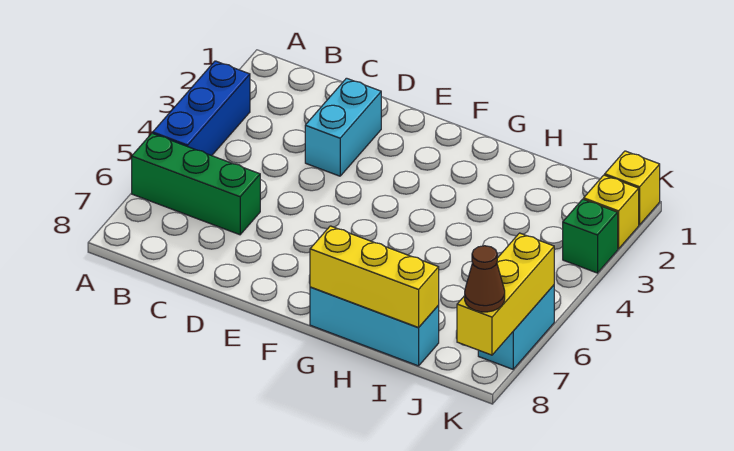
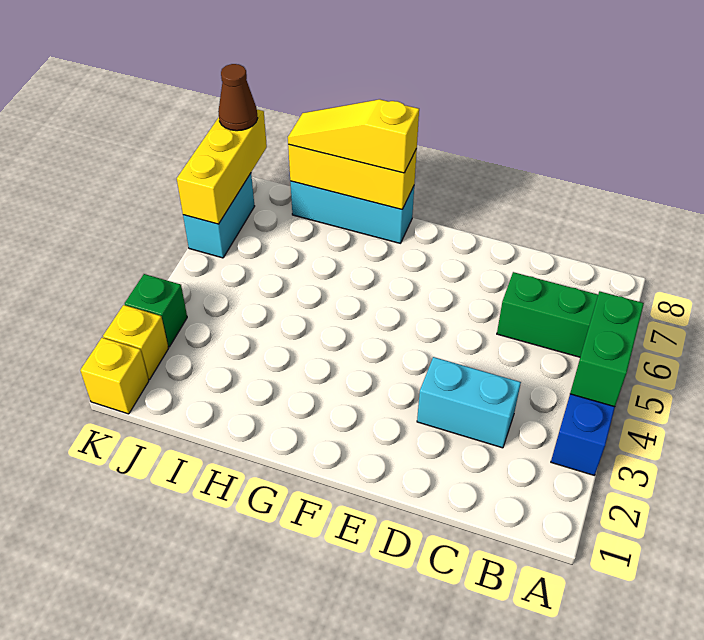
none -> green 1x2 brick [570,291,644,407]
cyan 1x2 brick [305,78,381,176] -> cyan 1x2 brick turned to [417,357,521,448]
none -> yellow 1x3 slope [288,99,419,173]

